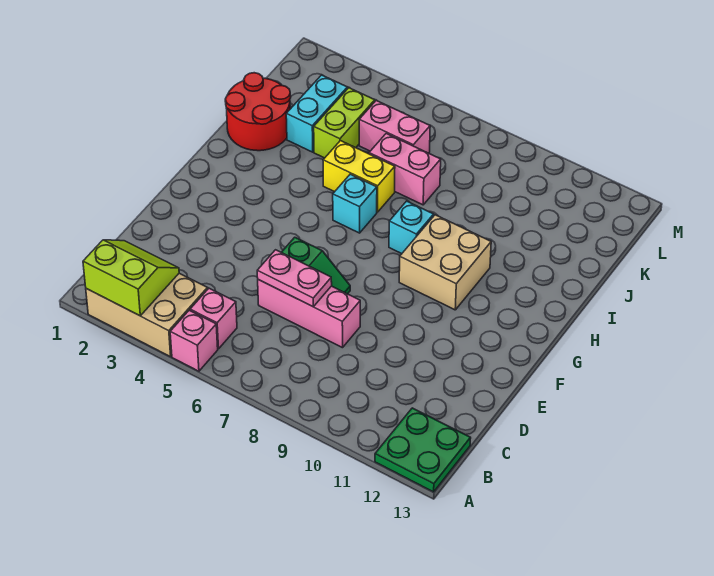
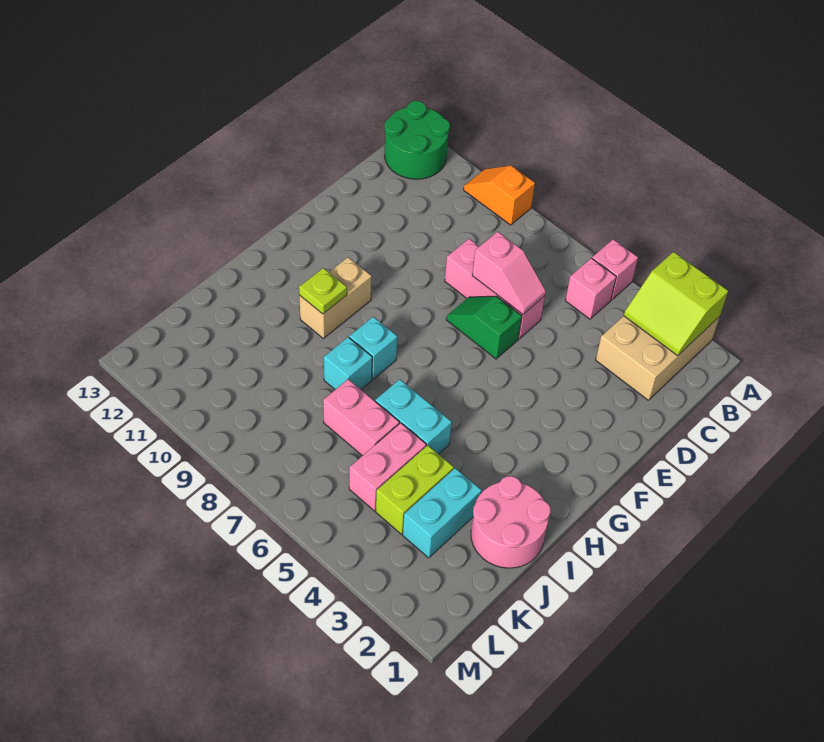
tan 2x3 brick [86,273,208,357] -> tan 2x3 brick turned to [596,316,720,400]
none -> orange 1x2 slope [464,165,535,225]
green 2x2 plate [375,408,471,492] -> green 2x2 round brick [384,101,450,179]
pink 1x2 plate [257,250,332,307] -> pink 1x2 slope [472,232,546,314]
tan 2x2 brick [399,215,491,310] -> tan 1x2 brick [299,257,372,338]
cyan 1x1 brick [333,174,377,233] -> cyan 1x1 brick moved to [324,337,372,390]
none -> lime 1x1 plate [299,268,347,314]
red 2x2 round brick [225,73,291,151] -> pink 2x2 round brick [471,476,551,568]
yellow 1x2 brick [323,141,395,212] -> cyan 1x2 brick [375,379,452,454]
pink 1x2 brick [359,101,430,153] -> pink 1x2 brick turned to [349,423,426,511]

